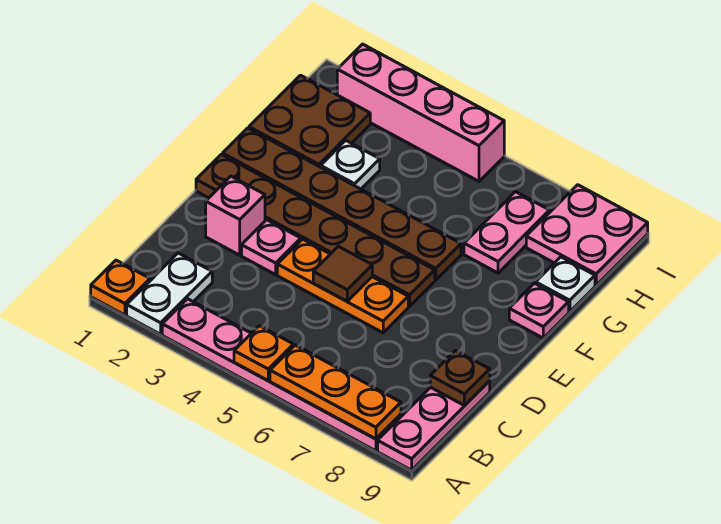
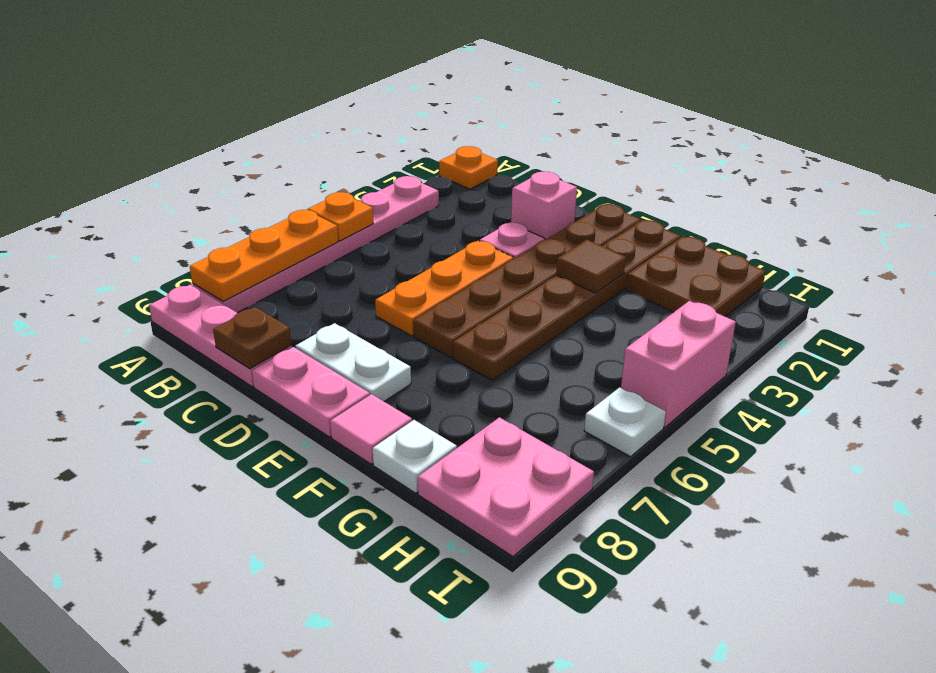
white 1x2 plate [127,253,212,334] -> white 1x2 plate moved to [295,323,411,401]
brown 1x1 tile [313,246,372,301] -> brown 1x1 tile moved to [556,240,626,293]
pink 1x1 plate [509,283,569,338] -> pink 1x1 tile [330,394,412,464]
white 1x1 plate [321,140,380,189] -> white 1x1 plate moved to [584,388,666,457]
pink 1x2 plate [464,192,550,273] -> pink 1x2 plate moved to [252,347,370,437]
pink 1x4 brick [337,44,504,181] -> pink 1x2 brick [621,301,736,427]

